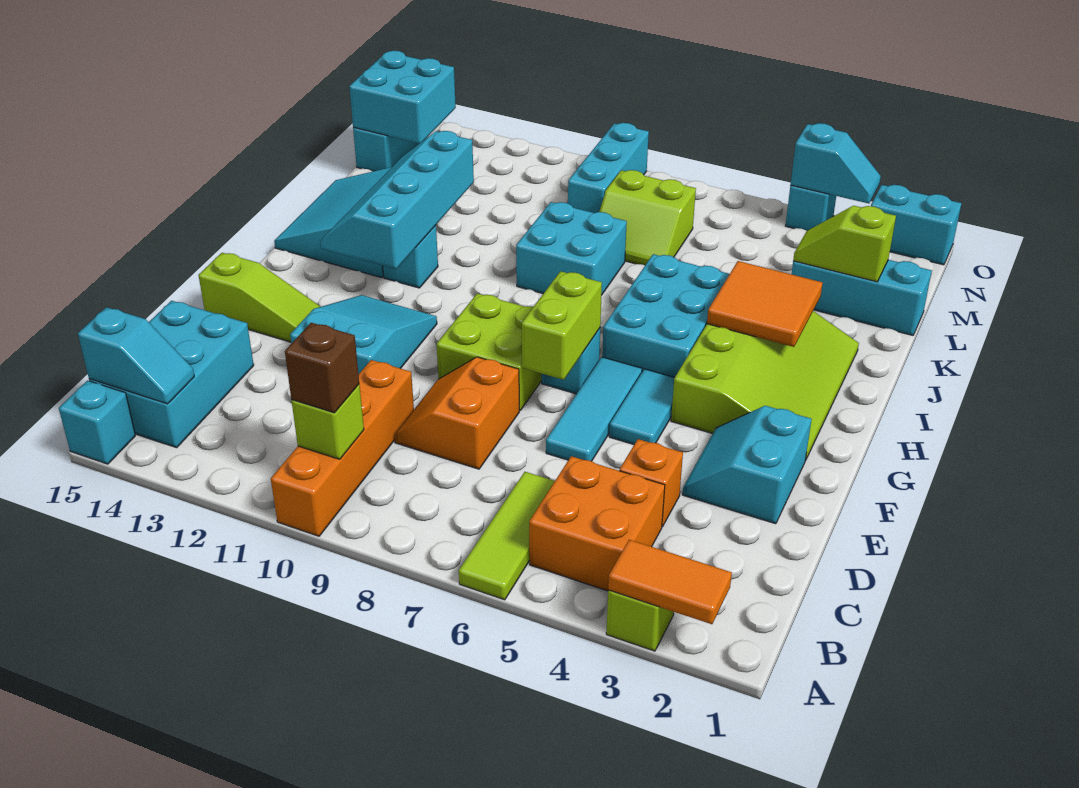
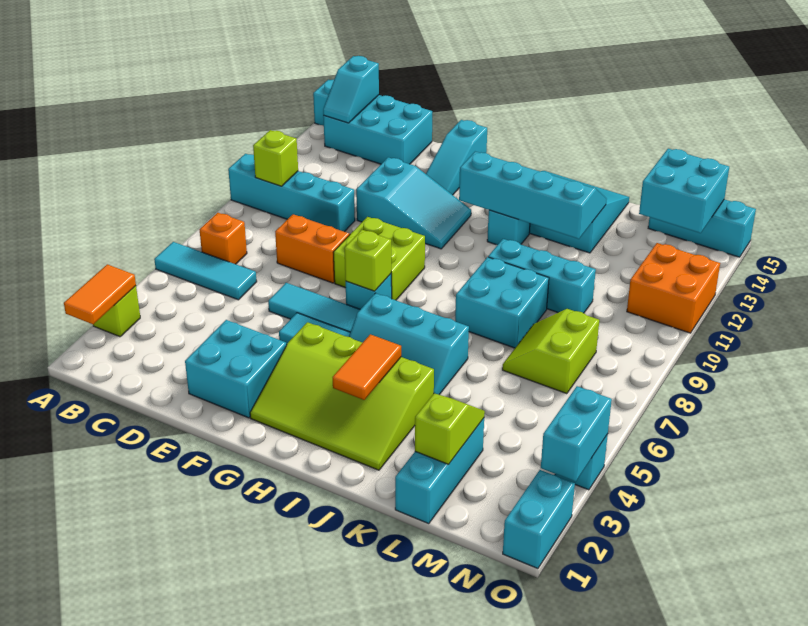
lime 1x3 tile [459,472,555,600] -> cyan 1x3 tile [154,242,257,300]
orange 1x4 brick [271,360,414,536] -> cyan 1x4 brick [228,154,355,232]
orange 2x2 brick [529,456,665,591] -> orange 2x2 brick moved to [627,243,720,333]
brown 1x1 brick [285,323,359,413] -> none
orange 1x1 brick [619,439,683,527] -> orange 1x1 brick moved to [199,213,247,264]
cyan 2x2 slope [683,406,811,524] -> cyan 2x2 brick [185,320,286,418]
lime 1x2 brick [522,271,602,380] -> lime 1x1 brick [345,230,391,291]
lime 1x3 slope [199,253,321,342] -> cyan 1x3 slope [426,120,487,195]
cyan 2x3 brick [602,254,729,377] -> cyan 2x3 slope [349,293,469,395]
orange 2x2 tile [707,261,823,347] -> orange 1x2 tile [333,334,401,400]
cyan 1x3 brick [568,123,649,213] -> cyan 1x3 brick moved to [488,239,596,313]
cyan 1x2 slope [791,123,881,203] -> cyan 1x2 brick [541,386,612,482]

